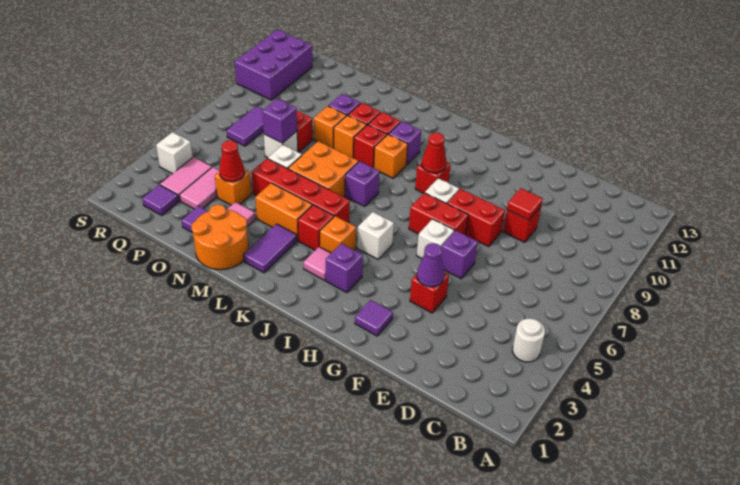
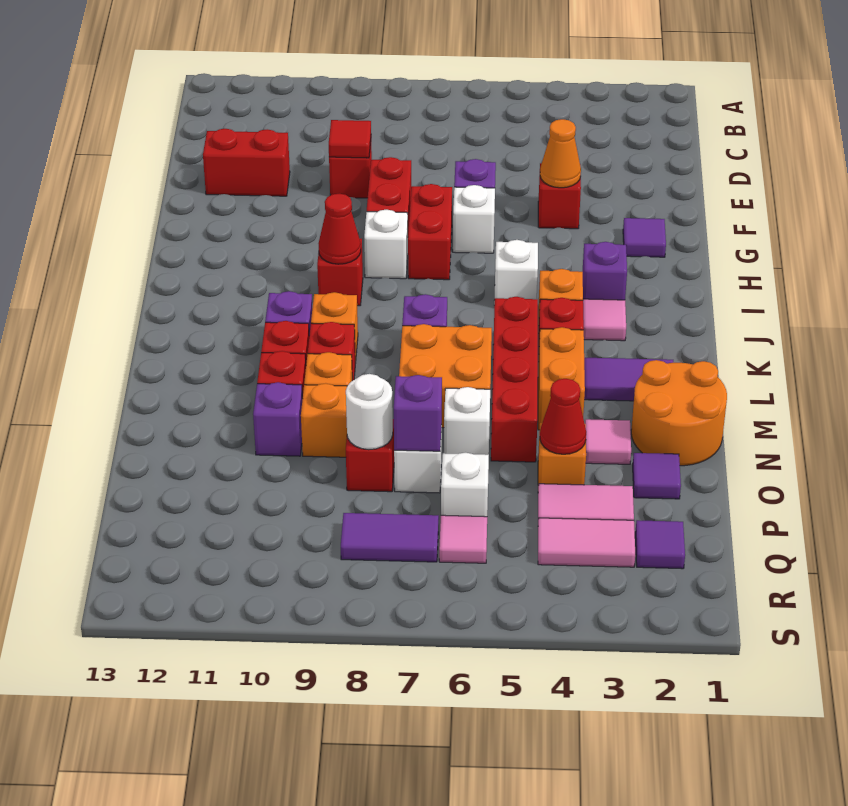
white 1x1 round brick [512,318,545,362] -> white 1x1 round brick moved to [346,374,393,450]
none -> red 1x2 brick [203,129,290,196]
purple 1x1 cone [417,243,444,287] -> orange 1x1 cone [540,119,581,188]
none -> pink 1x1 tile [439,515,487,563]
white 1x1 brick [156,132,193,174] -> white 1x1 brick moved to [441,453,489,517]
purple 2x3 brick [235,30,312,100] -> none

